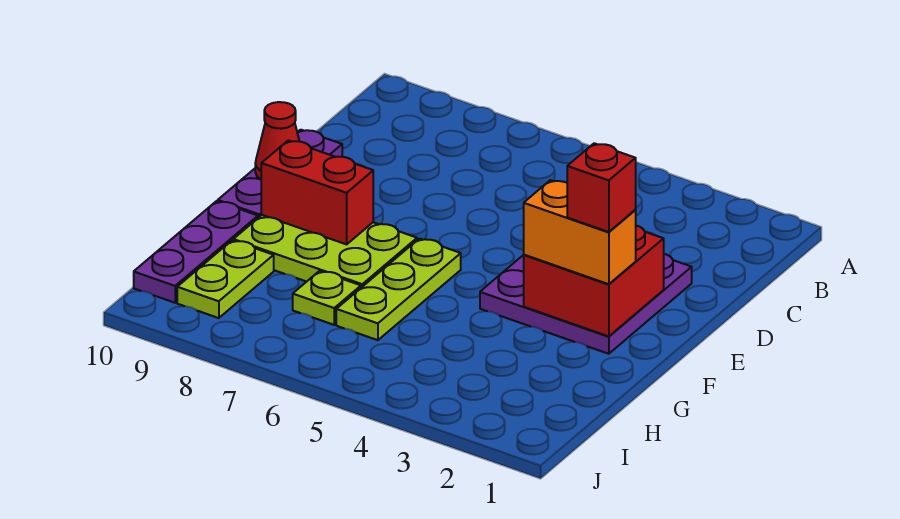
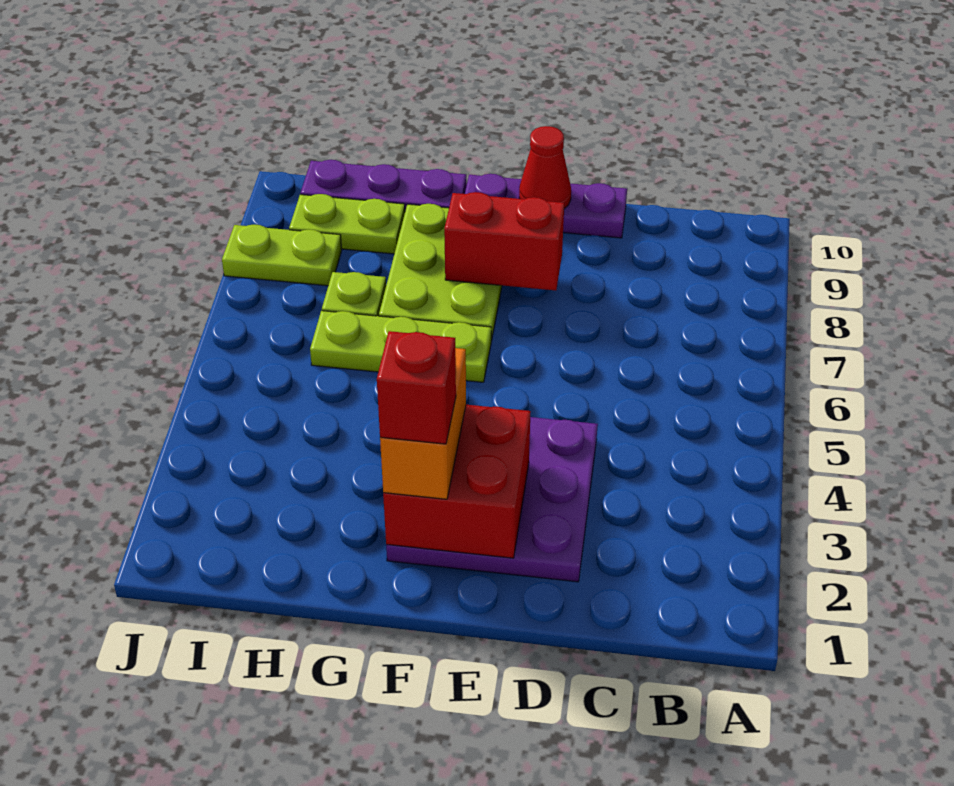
red 1x2 brick [261,140,373,244] -> red 1x2 brick turned to [444,192,564,290]
none -> lime 1x2 plate [222,224,342,286]

